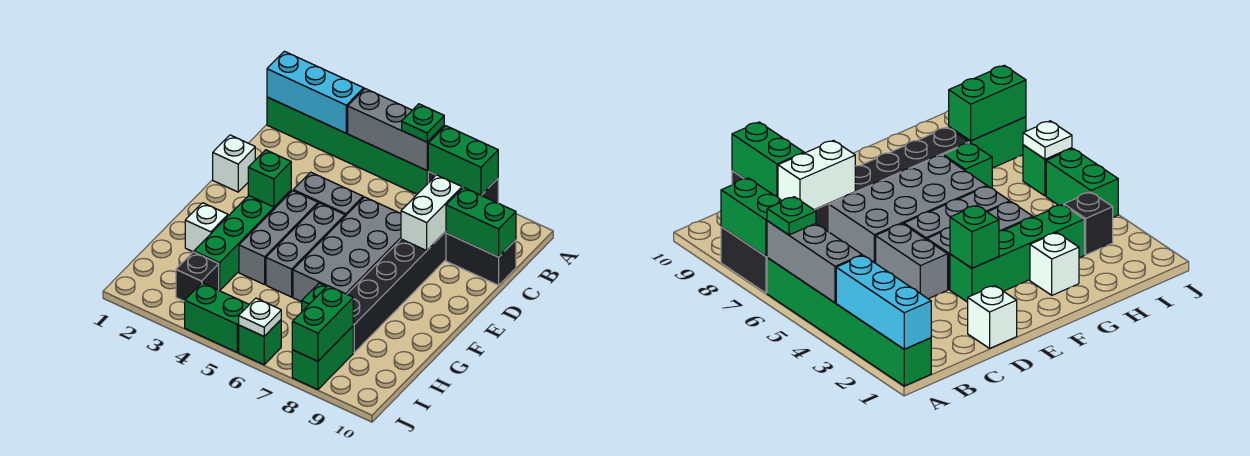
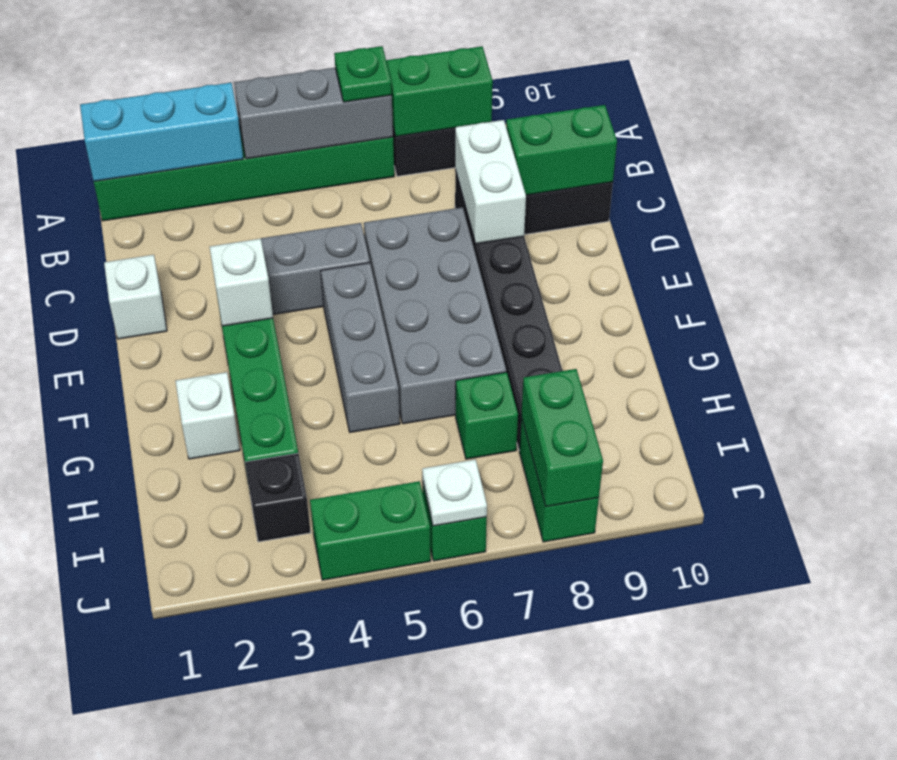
green 1x1 brick [248,150,291,207] -> white 1x1 brick [210,239,273,326]
grey 1x3 brick [239,191,318,285] -> none

